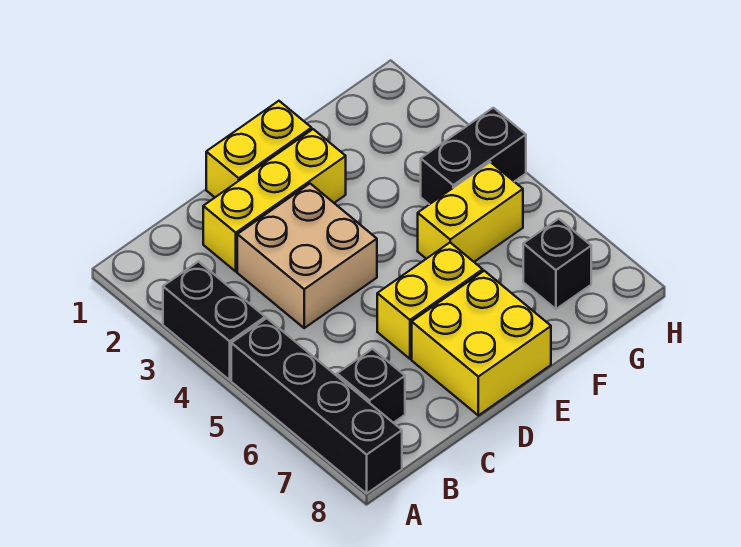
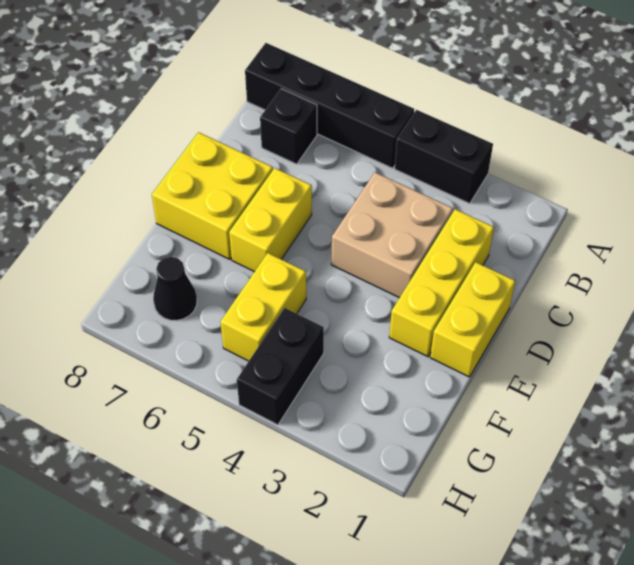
black 1x1 brick [523,219,591,309] -> black 1x1 cone [153,257,197,320]

